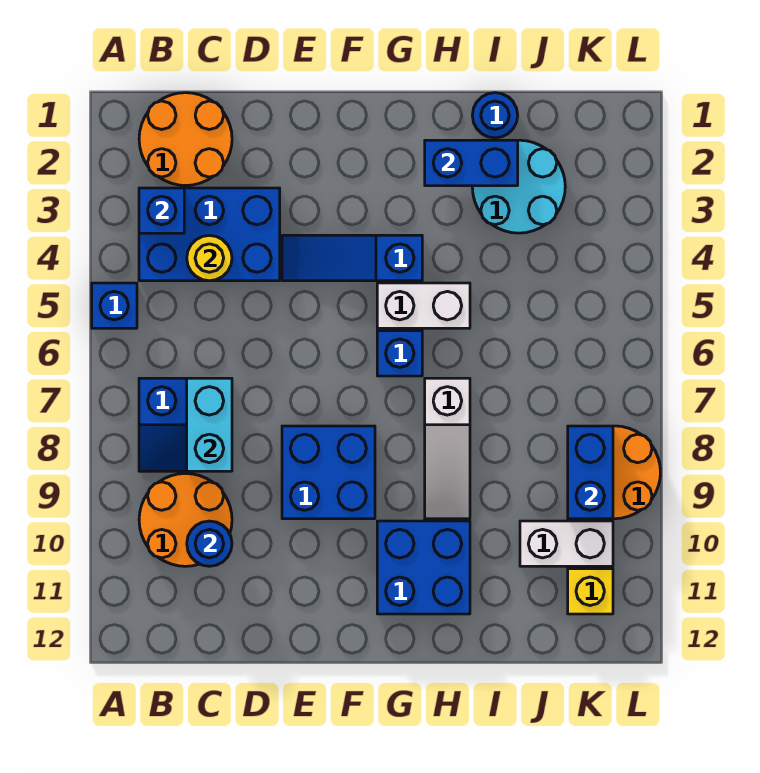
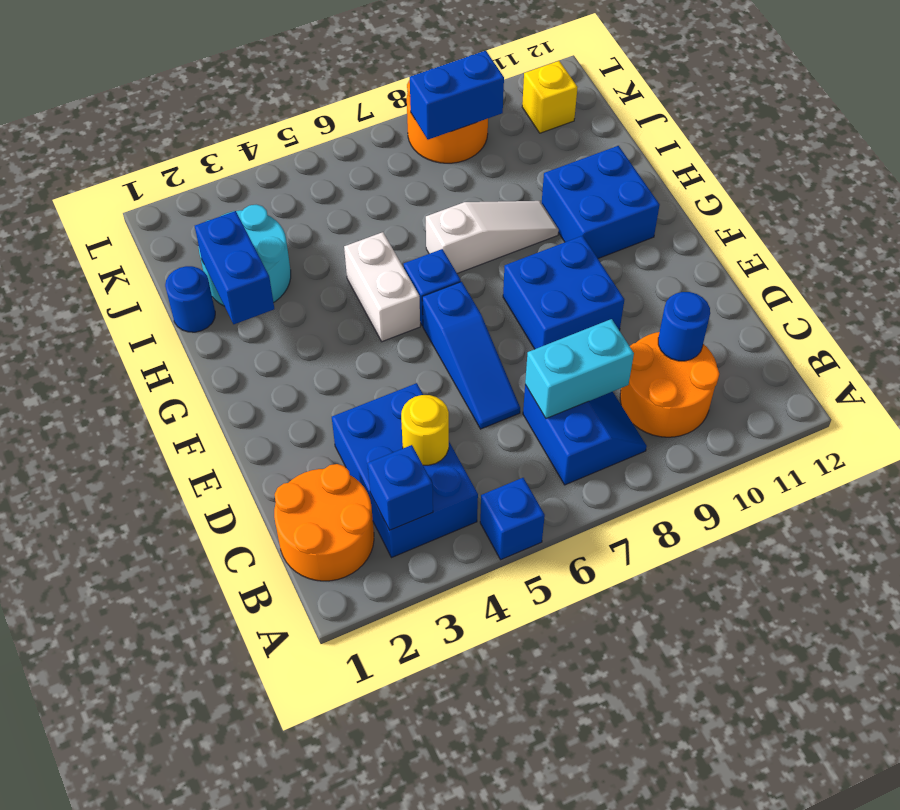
blue 1x3 slope [282,235,422,281] -> blue 1x3 slope moved to [422,282,520,429]
white 1x2 brick [520,521,613,566] -> none

